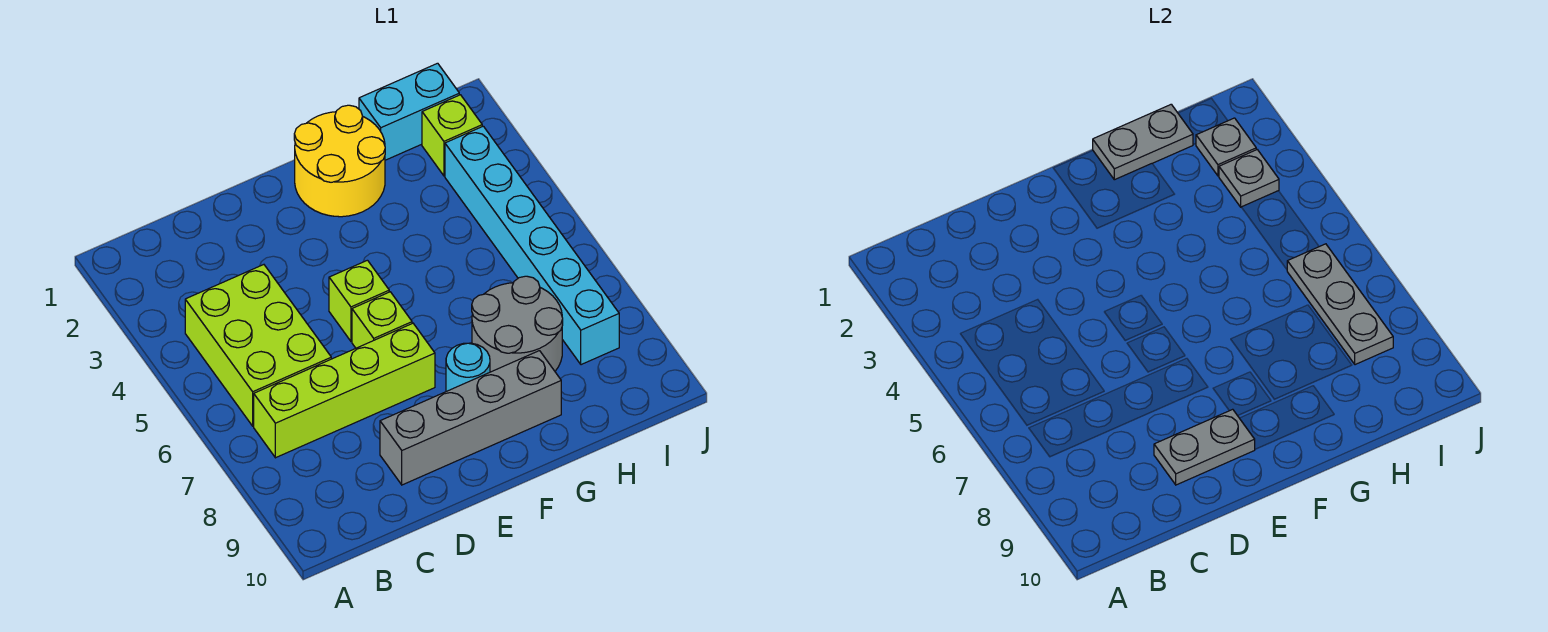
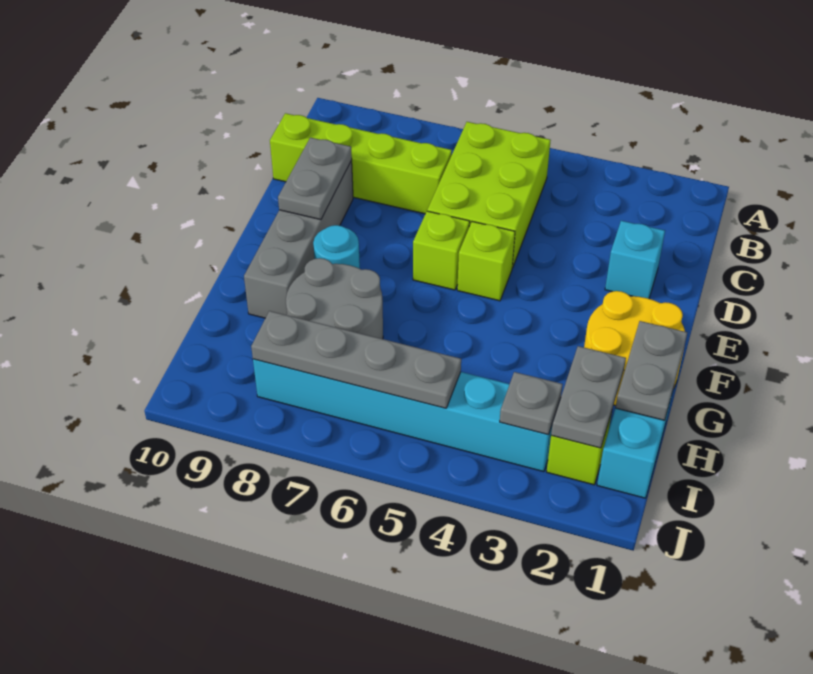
lime 2x3 brick [185,265,331,426] -> lime 2x3 brick turned to [427,122,551,268]
lime 1x4 brick [254,323,435,458] -> lime 1x4 brick turned to [270,113,452,214]
none -> cyan 1x1 brick [605,221,665,299]
grey 1x1 plate [1196,118,1256,176] -> grey 1x2 plate [551,346,626,448]
grey 1x3 plate [1287,244,1393,365] -> grey 1x4 plate [251,311,461,408]

